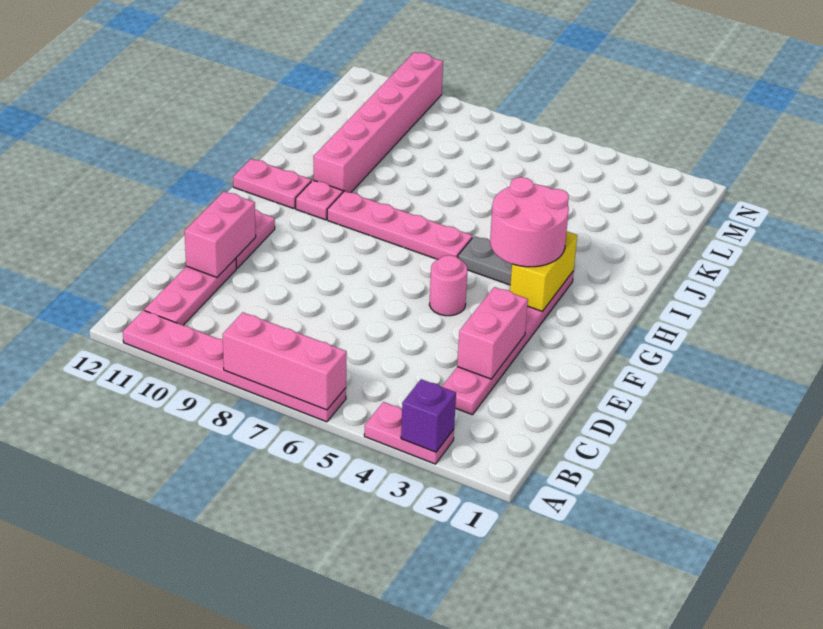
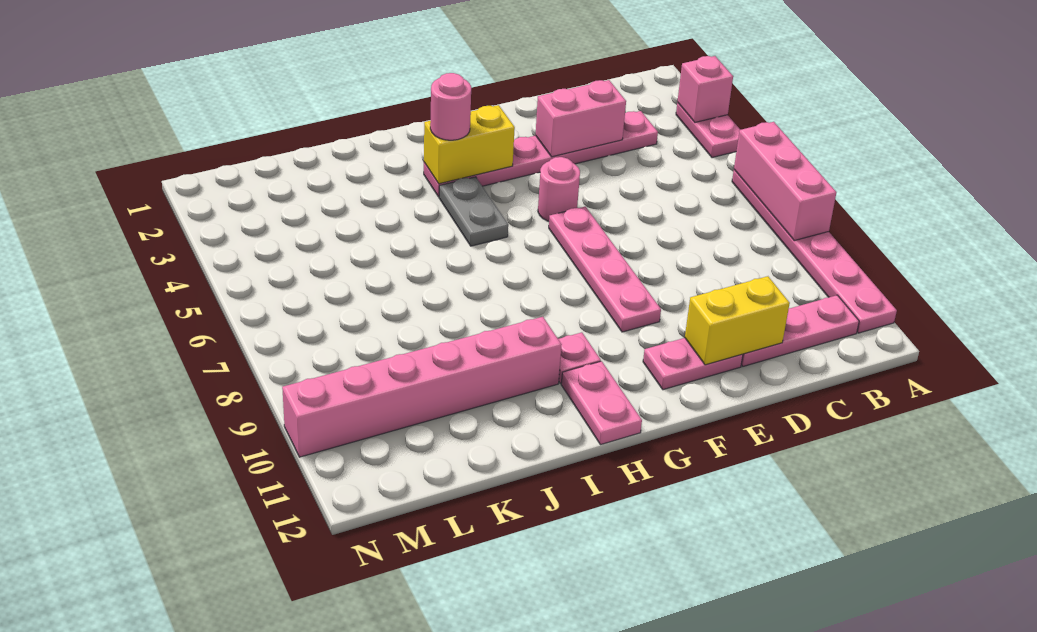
purple 1x1 brick [401,379,456,452] -> pink 1x1 brick [677,56,733,122]
pink 1x2 brick [185,191,256,277] -> yellow 1x2 brick [685,276,790,365]
pink 2x2 round brick [490,177,569,267] -> pink 1x1 round brick [430,73,471,140]
pink 1x4 plate [327,191,472,260] -> pink 1x4 plate moved to [549,207,661,332]

